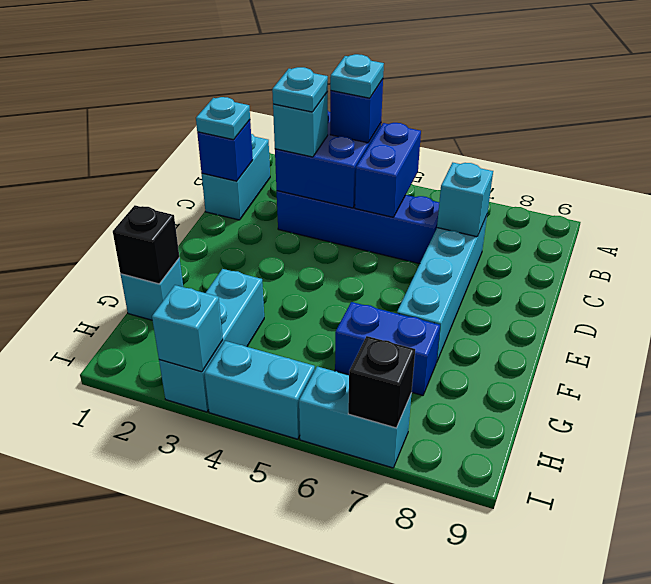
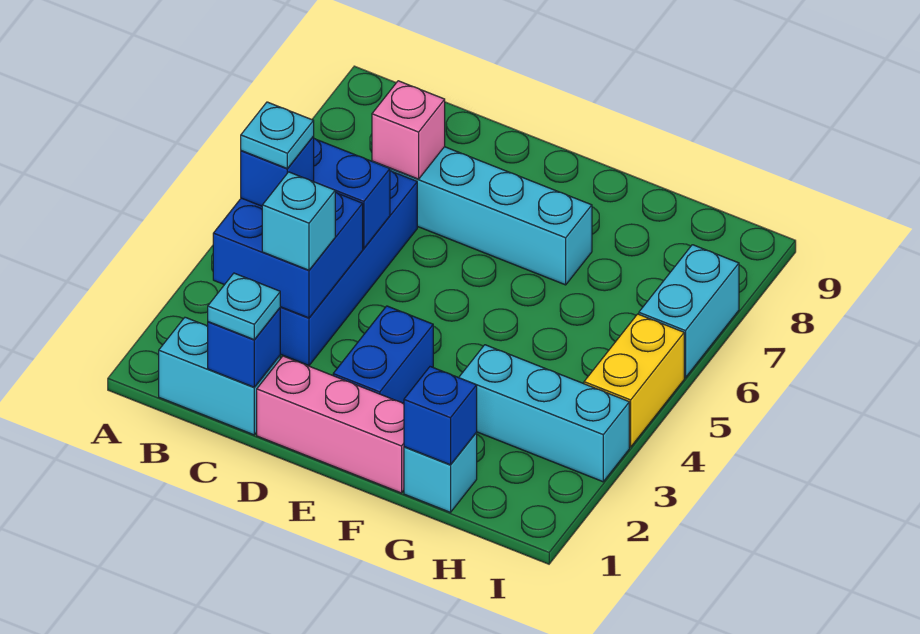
cyan 1x1 plate [272,67,328,112] -> none
cyan 1x1 brick [437,163,493,237] -> pink 1x1 brick [372,81,445,179]
none -> pink 1x3 brick [257,356,404,493]
black 1x1 brick [113,205,179,284] -> blue 1x1 brick [404,367,477,465]
blue 1x2 brick [335,302,440,395] -> blue 1x2 brick moved to [333,306,433,404]
cyan 1x1 brick [152,285,223,372] -> none
cyan 1x2 brick [204,341,315,439] -> yellow 1x2 brick [584,314,684,447]
black 1x1 brick [348,336,415,428] -> none

